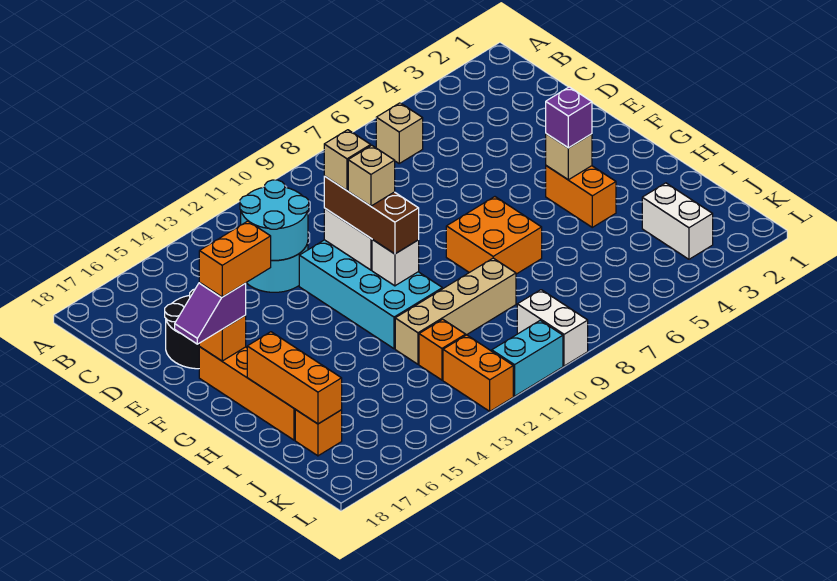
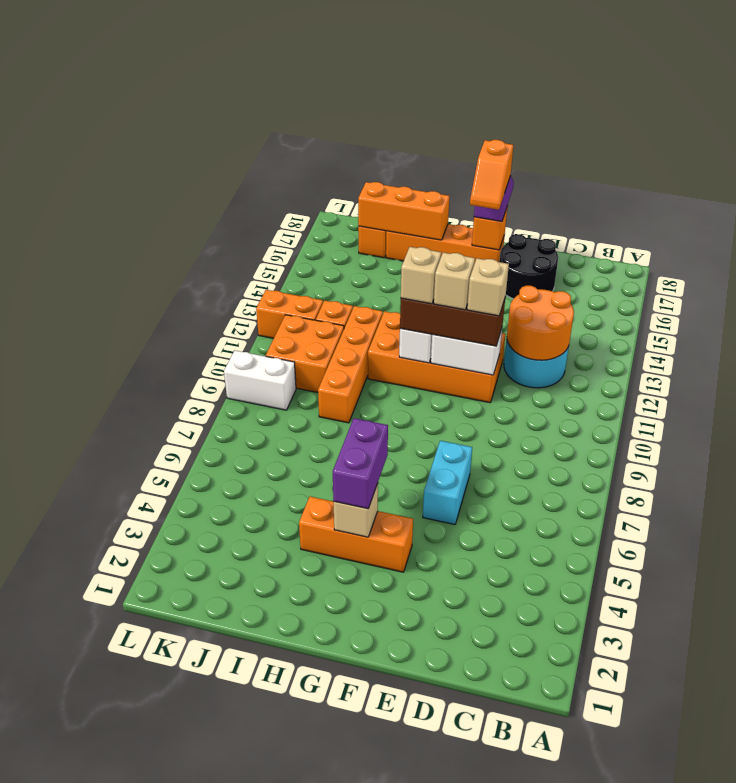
tan 1x1 brick [376,103,423,163] -> tan 1x1 brick moved to [401,247,441,304]
cyan 2x2 round brick [240,180,309,260] -> orange 2x2 round brick [507,286,574,360]
cyan 2x4 brick [299,240,442,349] -> orange 2x4 brick [368,311,506,403]
orange 1x2 brick [199,221,271,297] -> orange 1x2 slope [470,140,513,210]
orange 1x2 brick [546,166,616,227] -> orange 1x3 brick [299,497,413,572]
purple 1x1 brick [546,87,592,148] -> purple 1x2 brick [333,418,388,509]
orange 2x2 brick [446,197,542,274] -> orange 2x2 brick moved to [266,315,344,392]
tan 1x4 brick [395,258,516,364] -> orange 1x4 brick [318,306,383,423]
white 1x2 brick [642,183,713,259] -> none
cyan 1x2 brick [492,320,563,396] -> cyan 1x2 brick moved to [423,441,472,524]

